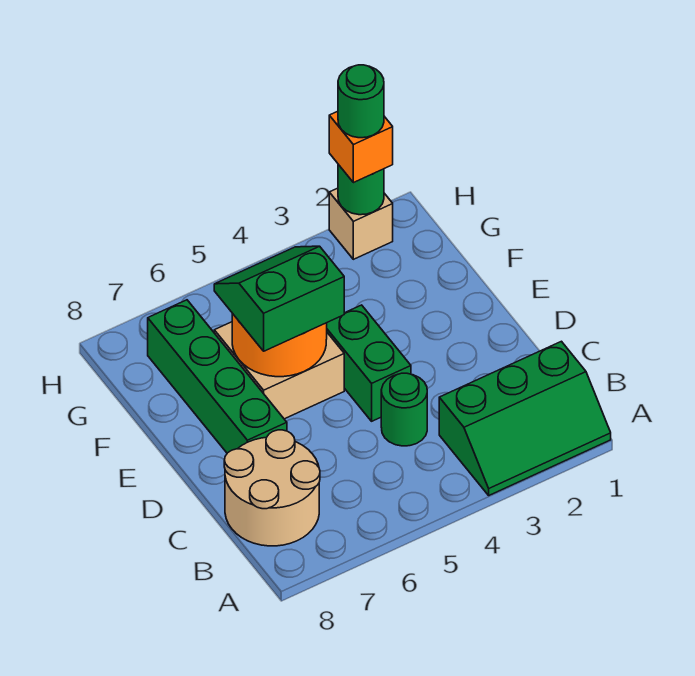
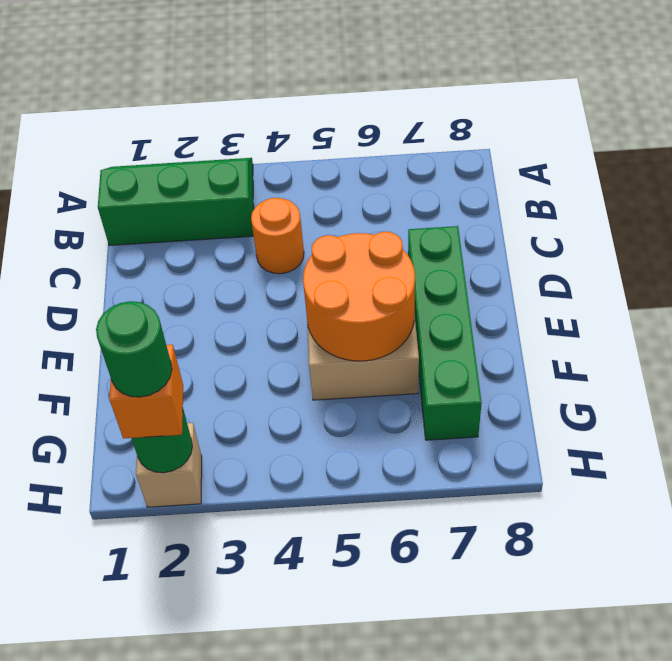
tan 2x2 round brick [224,430,320,546] -> none
green 1x1 round brick [381,373,427,446] -> orange 1x1 round brick [251,198,304,274]
green 1x2 brick [327,305,411,421] -> none
green 2x2 slope [214,246,344,351] -> none

